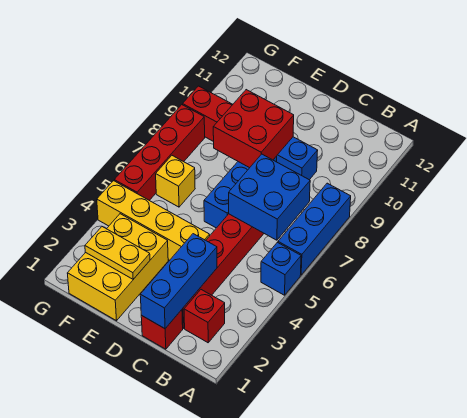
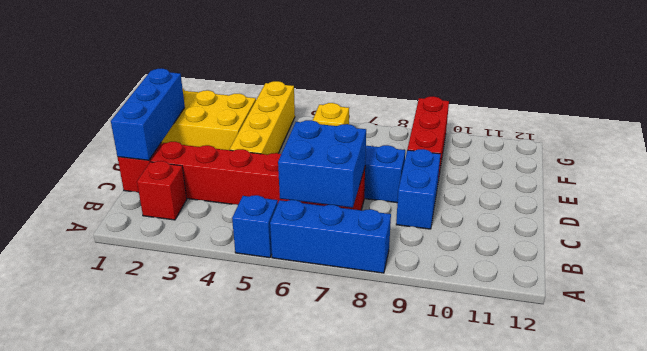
blue 1x3 brick [140,234,217,329] -> blue 1x3 brick turned to [111,69,185,160]
red 2x2 brick [213,90,294,168] -> none
yellow 1x2 plate [85,227,150,279] -> none
red 1x4 brick [114,105,205,200] -> none

